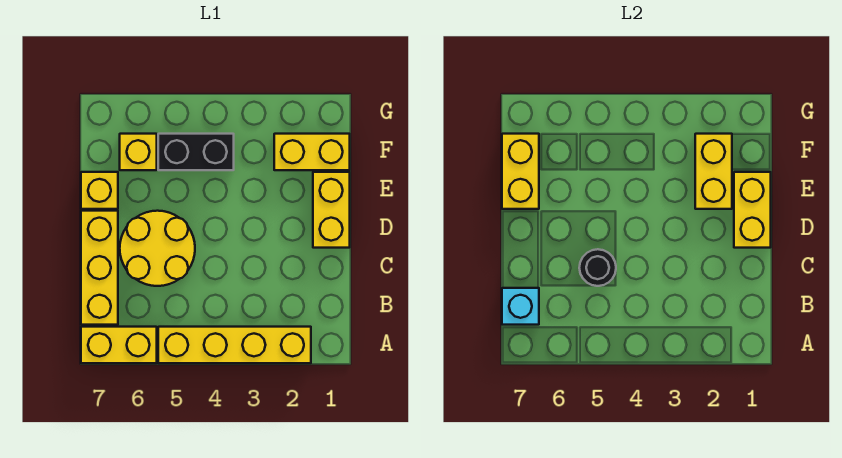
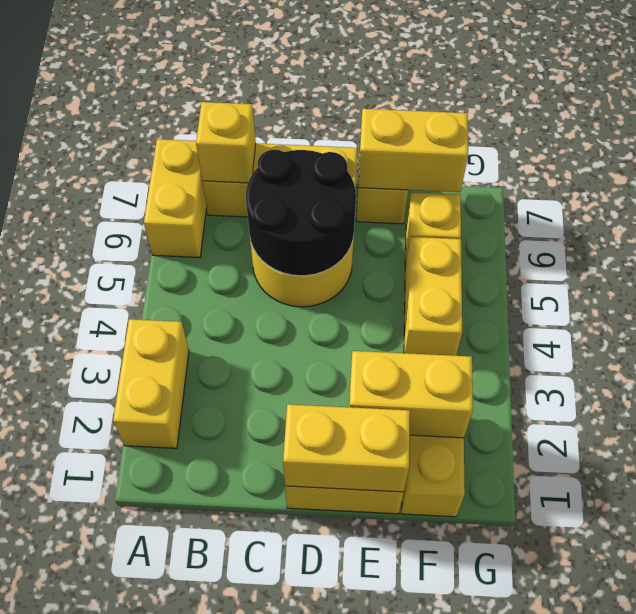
yellow 1x4 brick [158,327,311,363] -> yellow 1x2 brick [113,319,189,448]
cyan 1x1 brick [502,288,539,325] -> yellow 1x1 brick [196,102,256,183]
black 1x1 round brick [579,249,616,286] -> black 2x2 round brick [246,150,356,276]
black 1x2 brick [158,134,234,170] -> yellow 1x2 brick [404,237,462,356]

